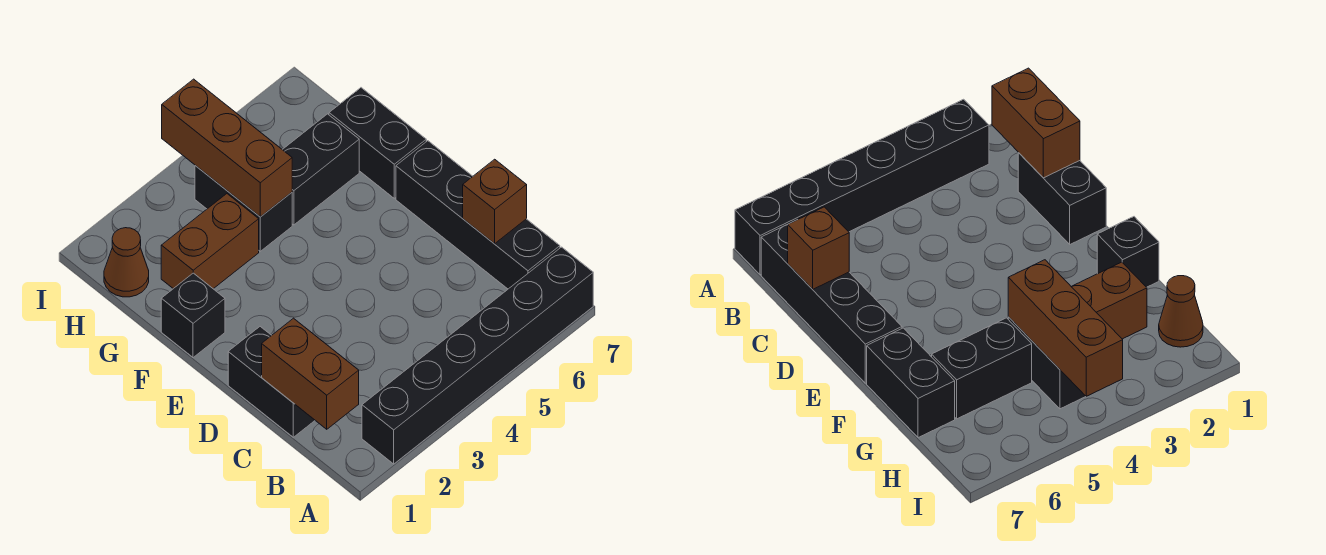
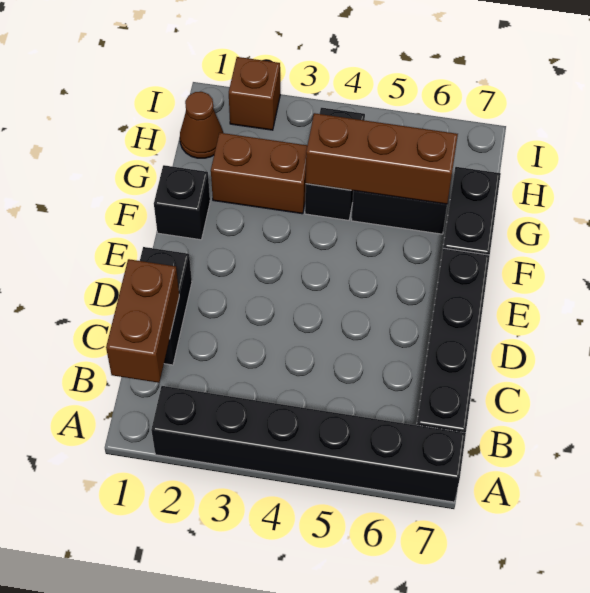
brown 1x1 brick [463,159,527,244] -> brown 1x1 brick moved to [229,57,280,130]
brown 1x3 brick [162,79,292,217] -> brown 1x3 brick turned to [306,113,458,204]

